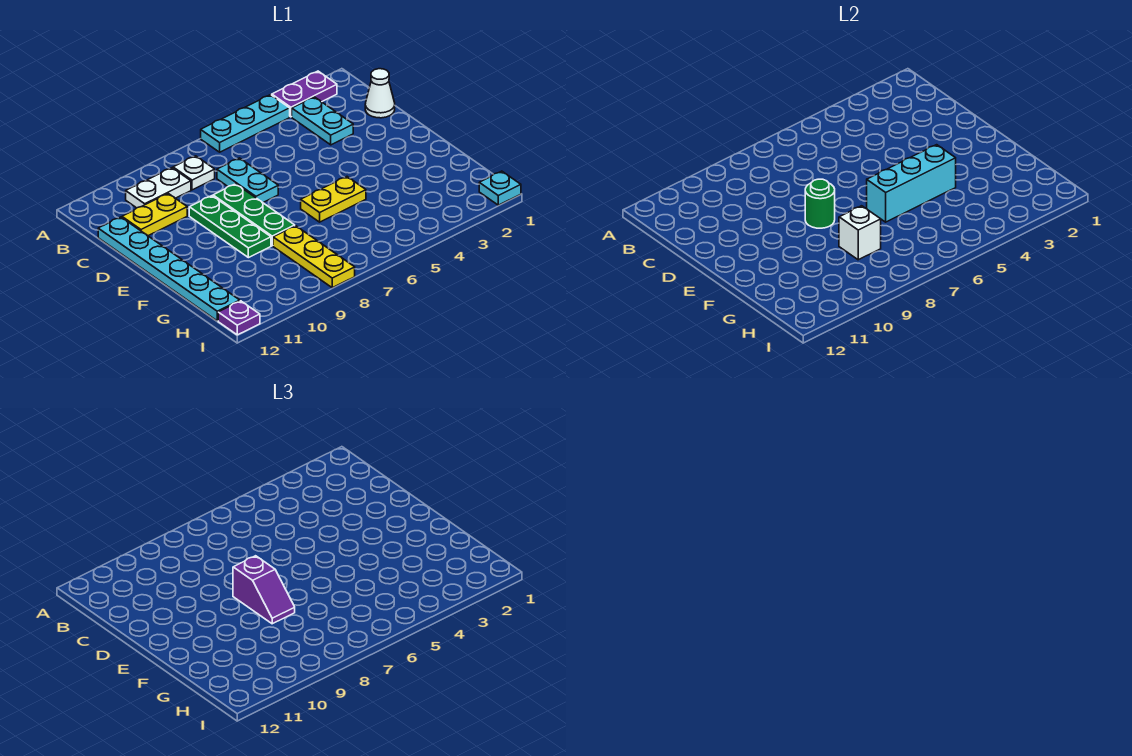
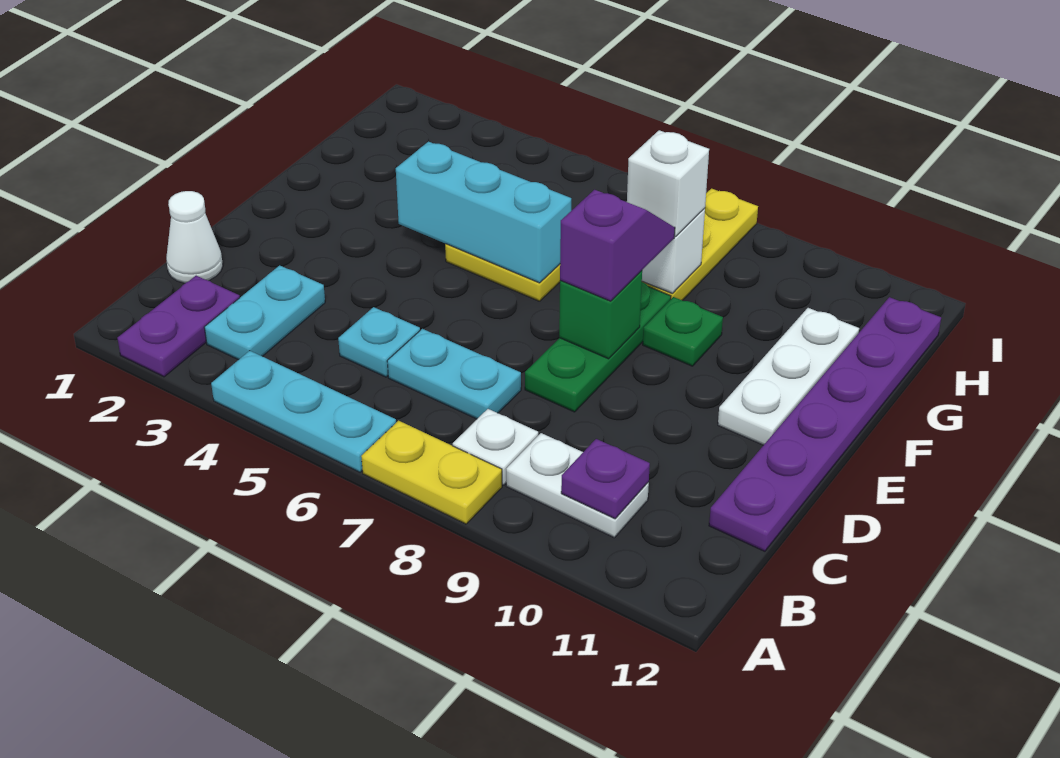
purple 1x2 plate [272,71,337,117] -> purple 1x2 plate turned to [117,276,240,377]
cyan 1x2 plate [217,158,278,202] -> cyan 1x2 plate turned to [387,329,521,419]
yellow 1x2 plate [122,194,187,236] -> yellow 1x2 plate moved to [361,421,502,524]
cyan 1x6 plate [98,217,240,321] -> purple 1x6 plate [709,297,941,551]
green 1x3 plate [189,196,271,258] -> green 1x1 plate [643,297,723,366]
green 1x1 round brick [805,179,835,228] -> green 1x1 brick [559,271,642,359]
none -> white 1x3 plate [718,308,859,445]
none -> white 1x1 brick [627,130,709,236]
cyan 1x1 plate [479,171,521,205] -> cyan 1x1 plate moved to [338,307,420,377]
purple 1x1 plate [218,301,260,335] -> purple 1x1 plate moved to [561,439,650,519]

